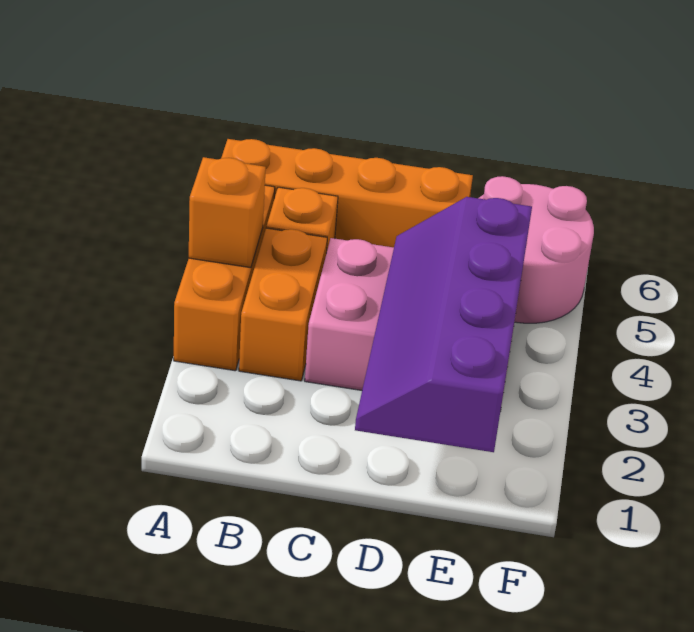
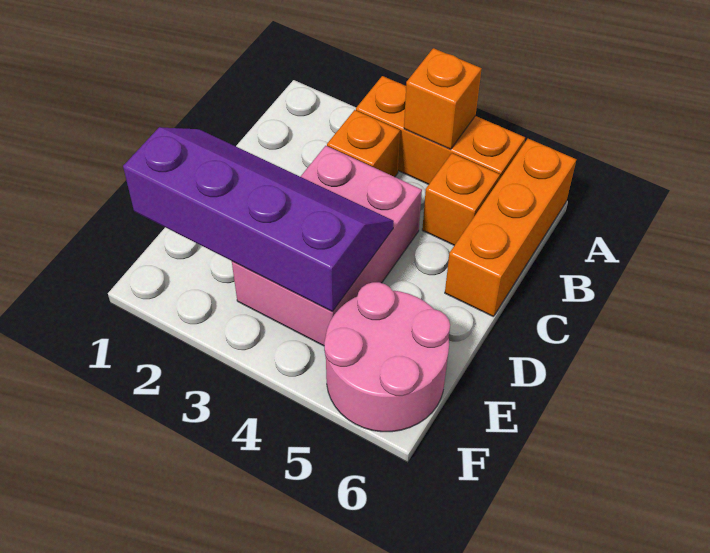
orange 1x4 brick [221,139,473,247] -> orange 1x3 brick [445,139,576,317]
orange 1x2 brick [239,228,327,381] -> orange 1x1 brick [327,110,400,177]

